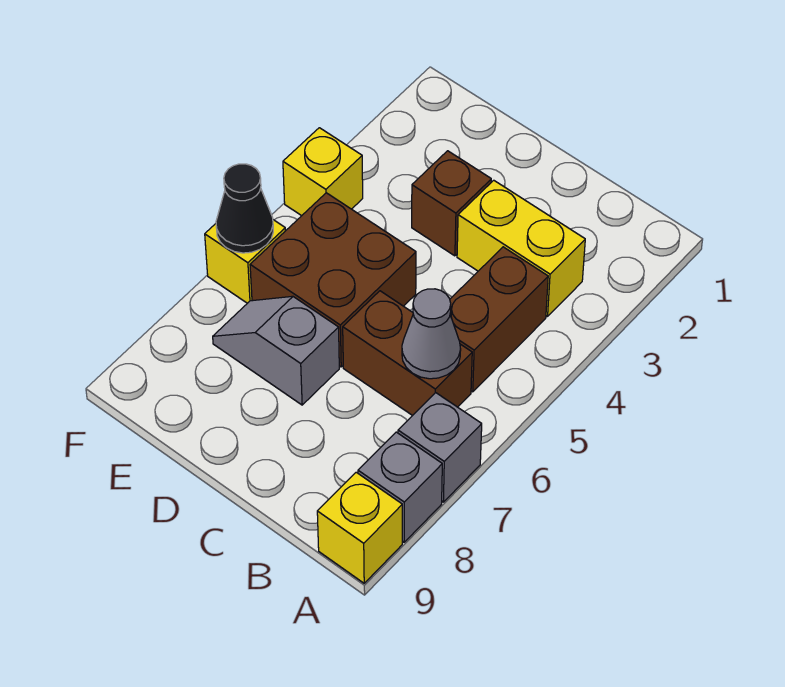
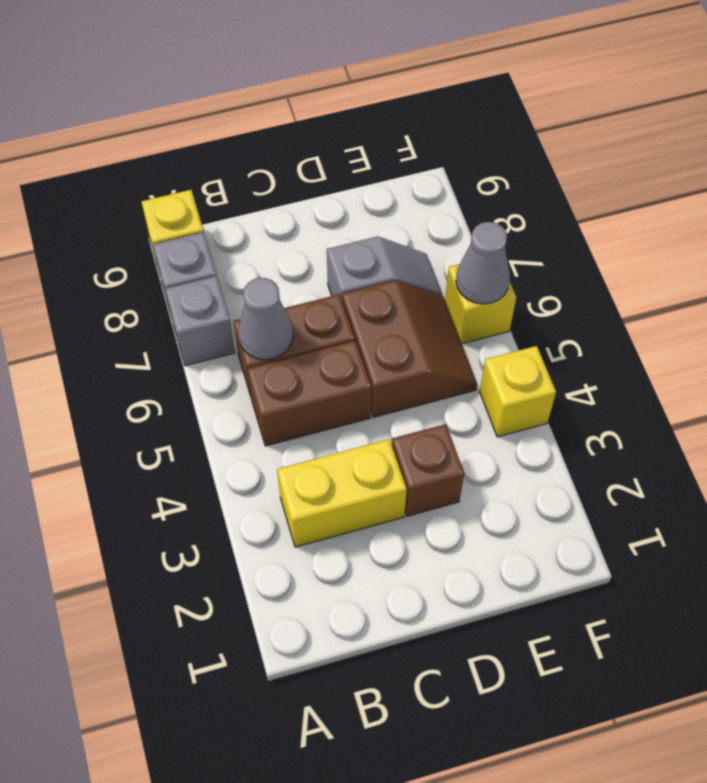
brown 1x2 brick [450,247,548,392] -> brown 1x2 brick turned to [247,341,371,446]
brown 2x2 brick [250,193,416,367] -> brown 2x2 slope [342,281,477,417]
black 1x1 cone [216,164,273,253] -> grey 1x1 cone [456,222,510,304]

